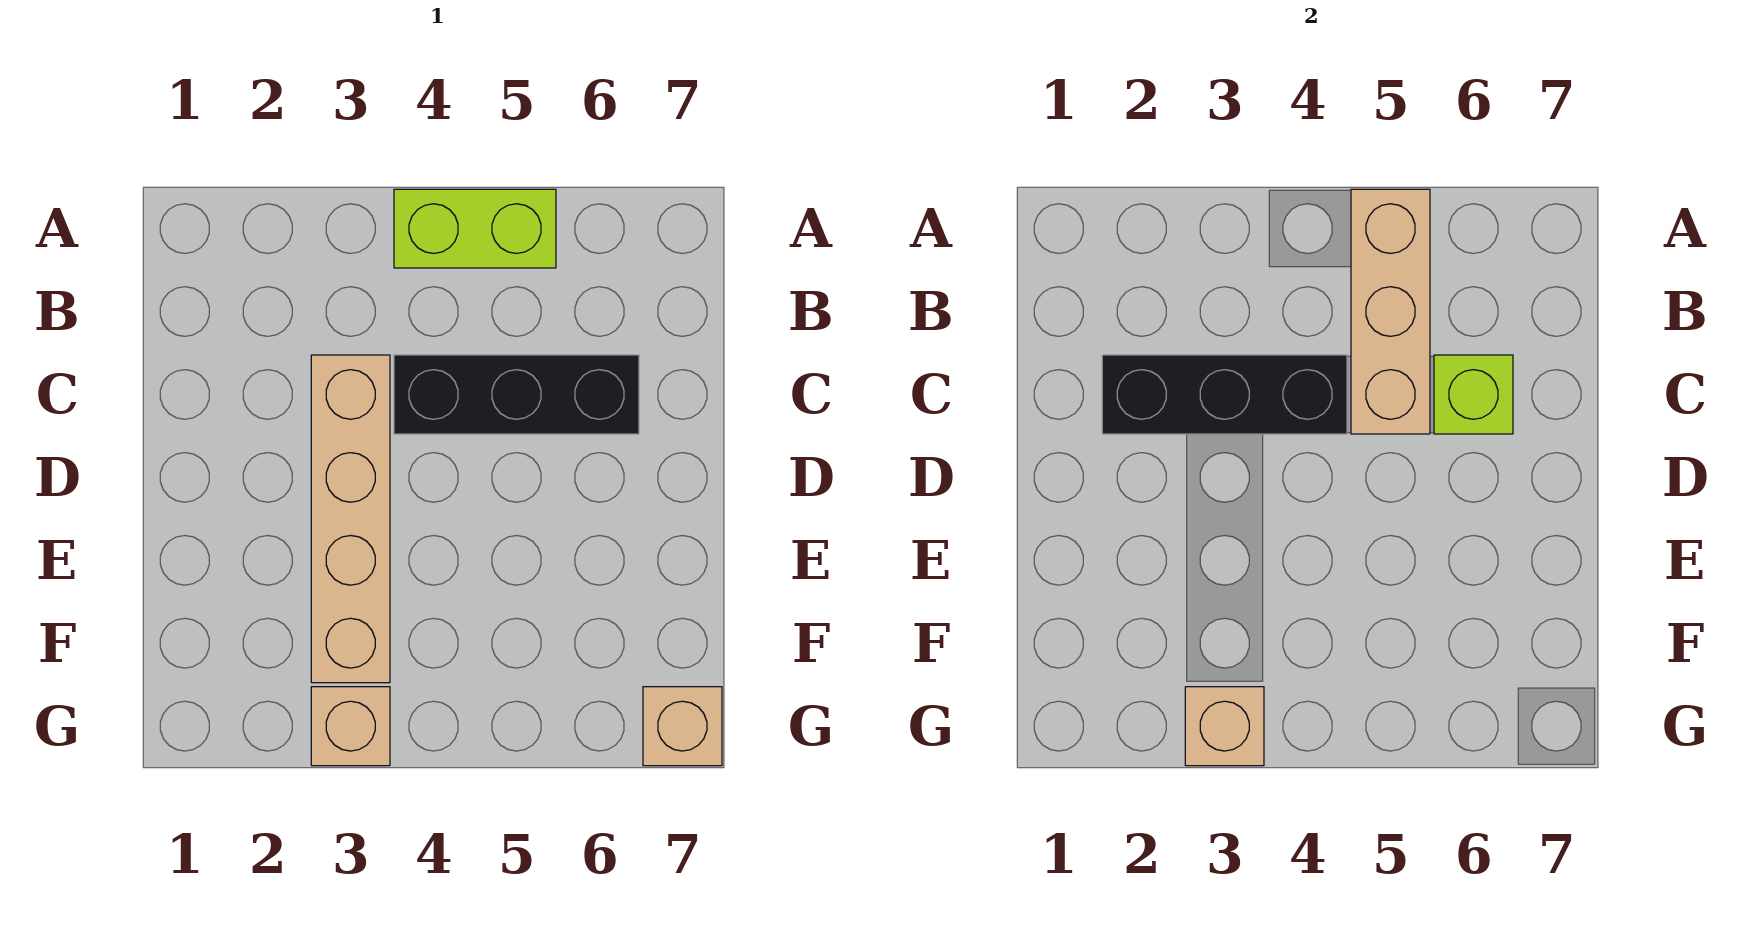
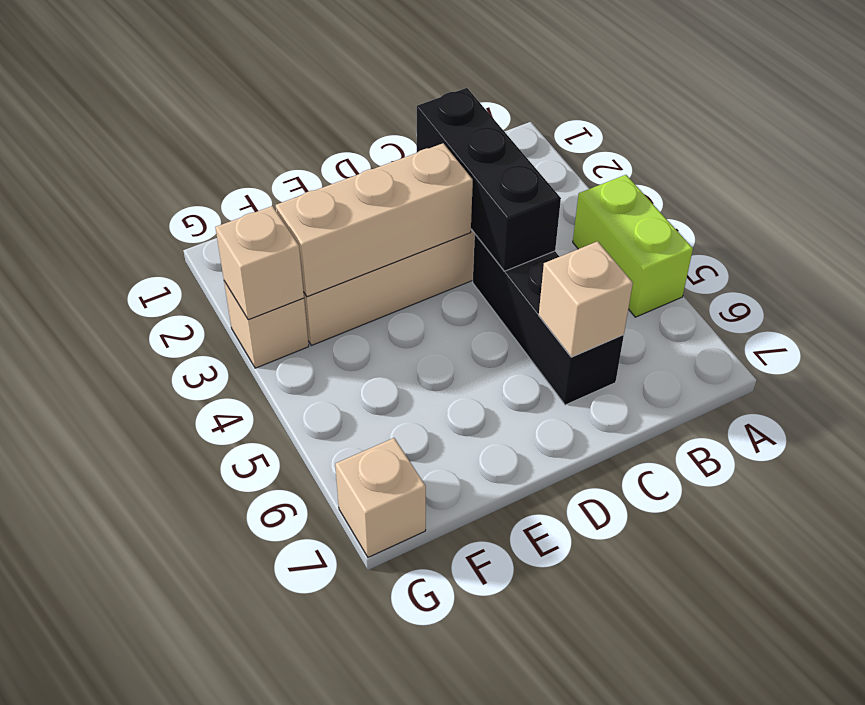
tan 1x3 brick [1351,189,1430,434] -> tan 1x3 brick moved to [276,143,473,297]
lime 1x1 brick [1434,355,1513,434] -> tan 1x1 brick [539,241,633,357]

